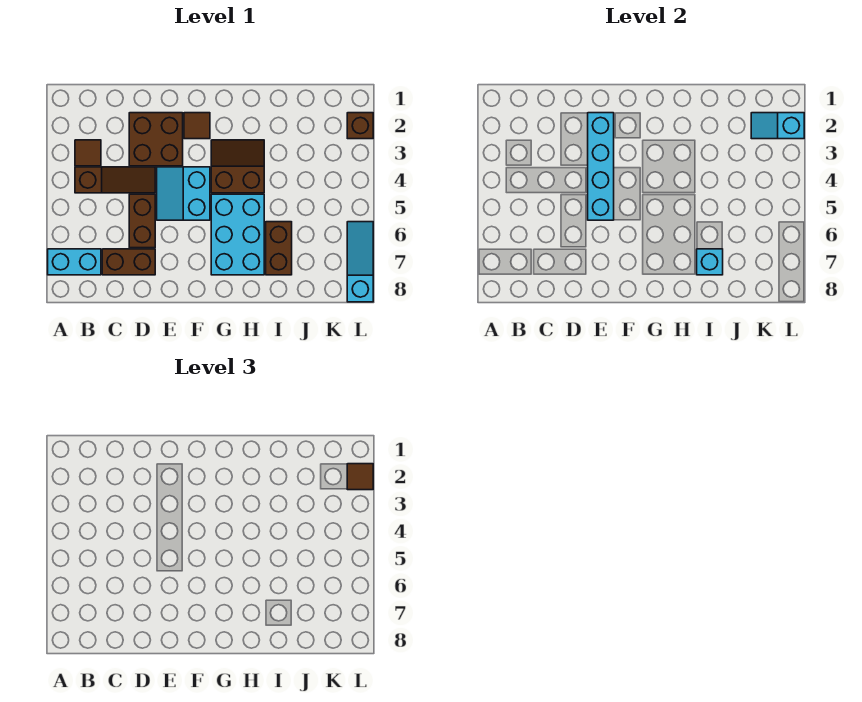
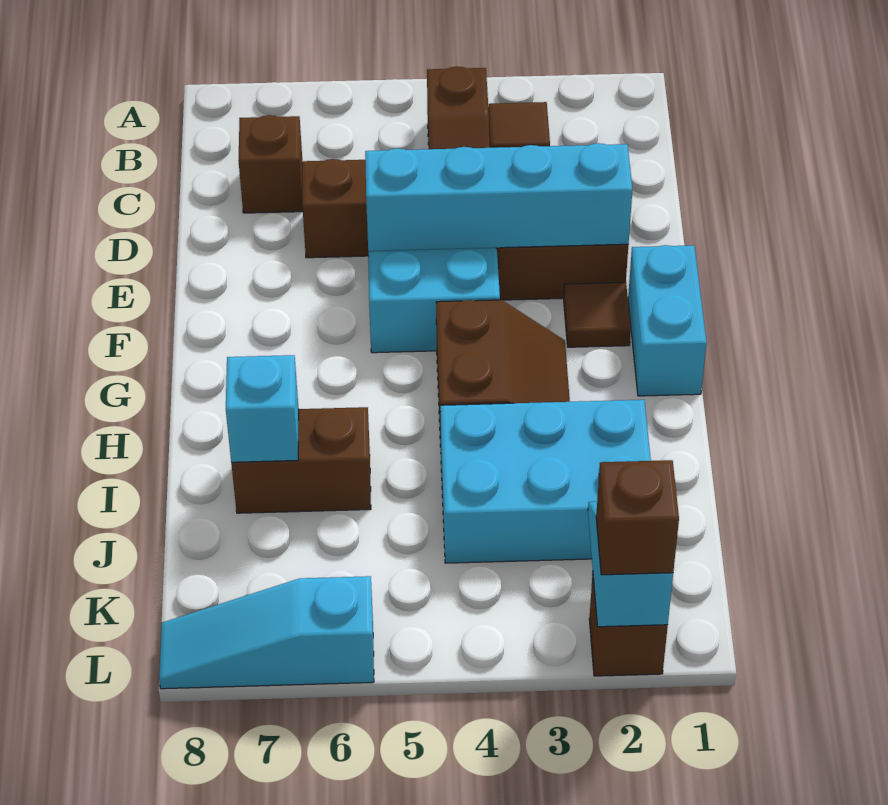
cyan 1x2 brick [48,249,101,275] -> cyan 1x2 brick moved to [628,245,707,396]
brown 1x2 brick [102,249,155,275] -> brown 1x1 brick [238,115,303,213]
cyan 2x3 brick [211,194,264,275] -> cyan 2x3 brick moved to [440,400,651,563]
brown 1x1 tile [347,464,373,490] -> brown 1x1 brick [596,460,679,575]
cyan 1x3 slope [347,222,373,302] -> cyan 1x3 slope turned to [159,576,374,689]

